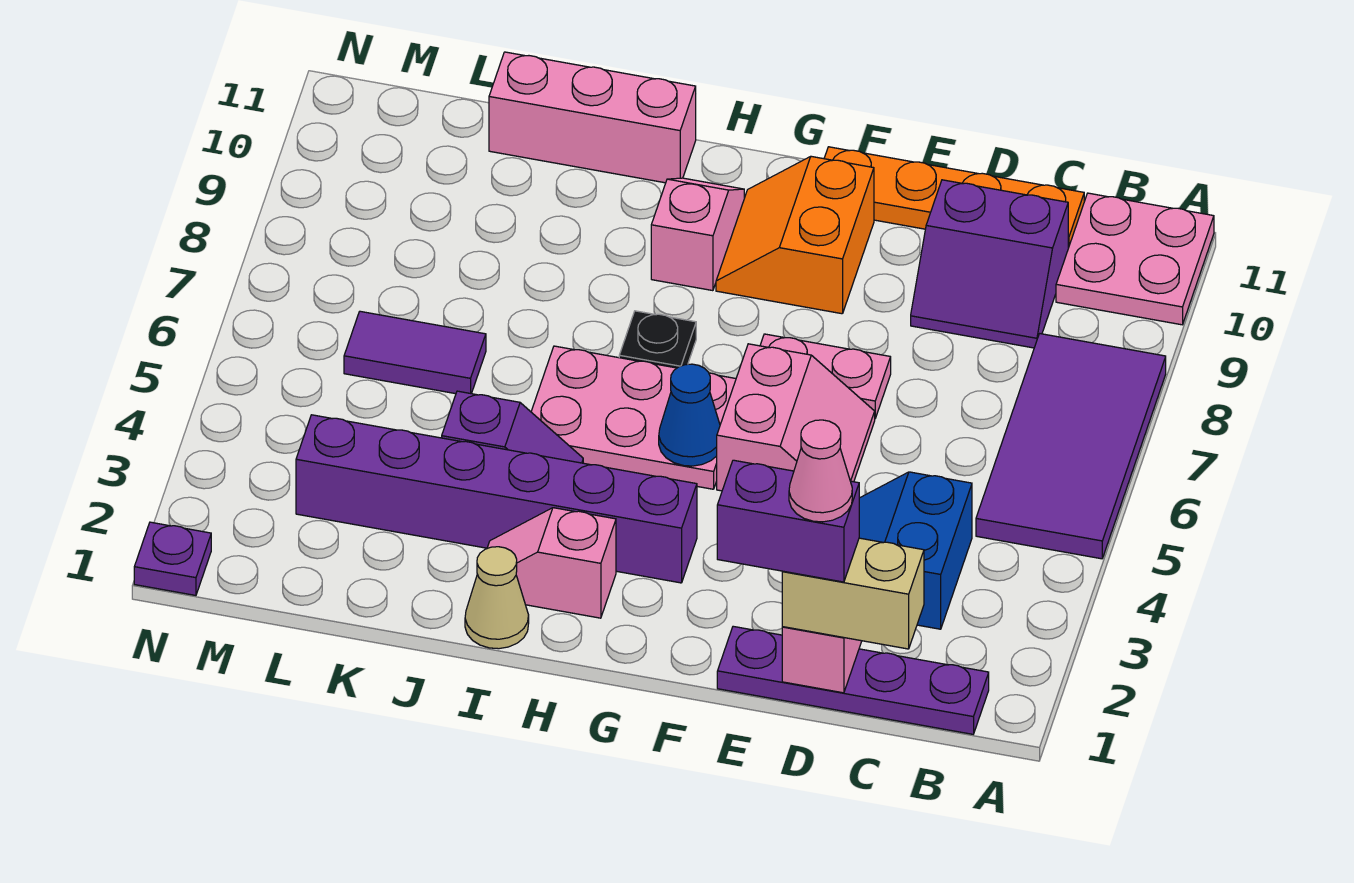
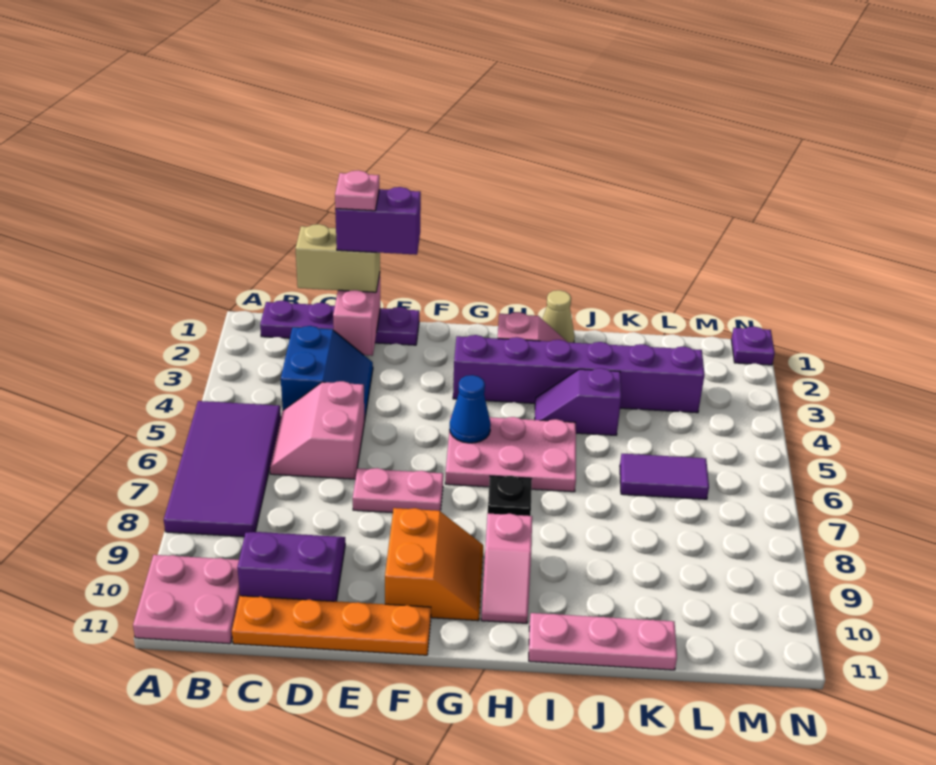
pink 1x1 cone [789,420,852,522] -> pink 1x1 plate [335,170,379,211]
pink 2x2 slope [717,344,875,491] -> pink 2x2 slope moved to [270,381,365,479]
pink 1x3 brick [489,52,696,183] -> pink 1x3 plate [529,613,677,670]

